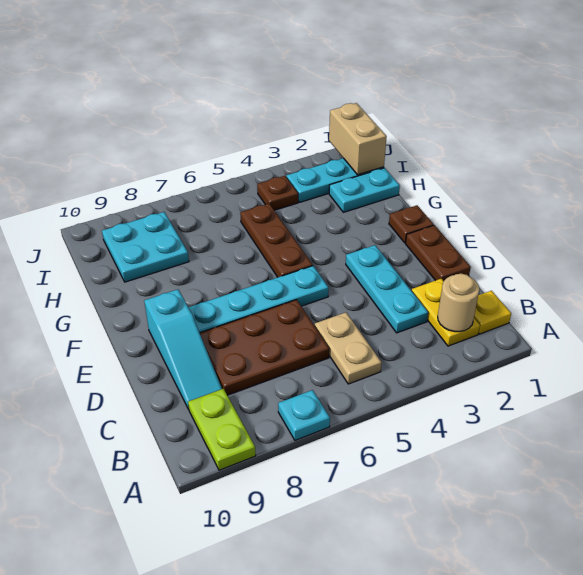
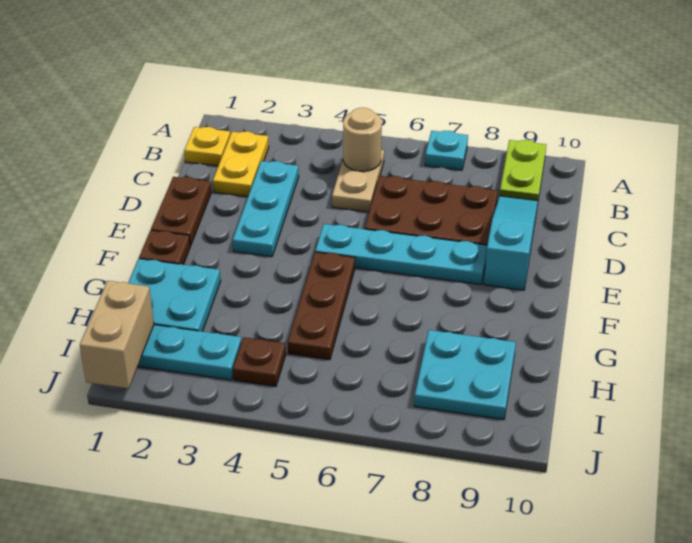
tan 1x1 round brick [438,274,479,332] -> tan 1x1 round brick moved to [343,108,382,172]
cyan 1x2 plate [329,168,400,212] -> cyan 2x2 plate [128,259,221,331]

